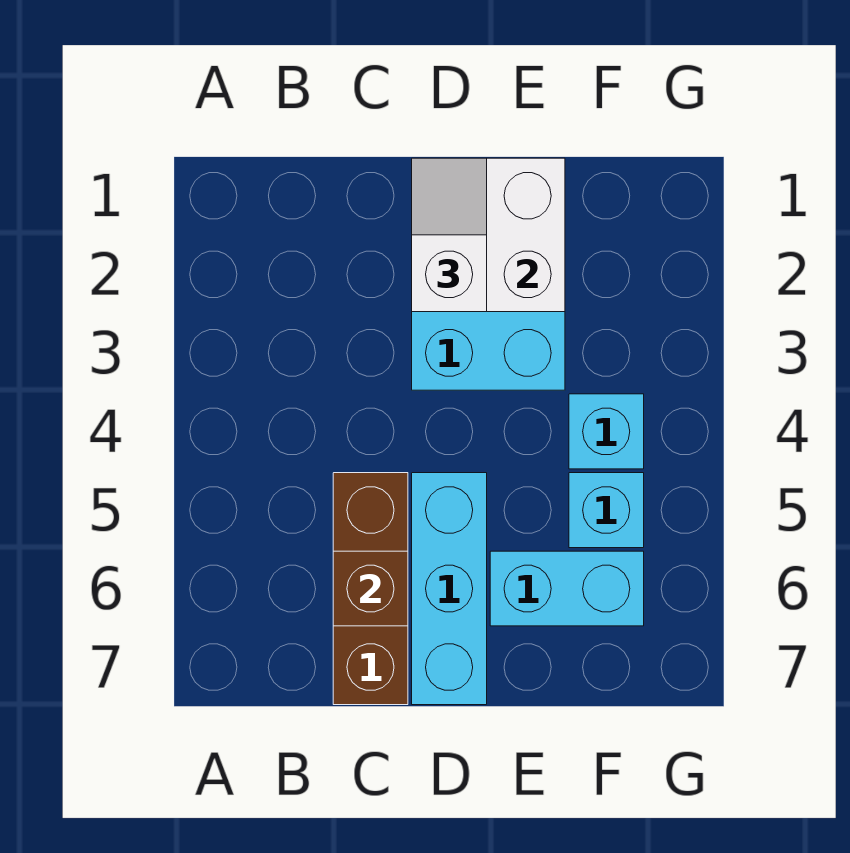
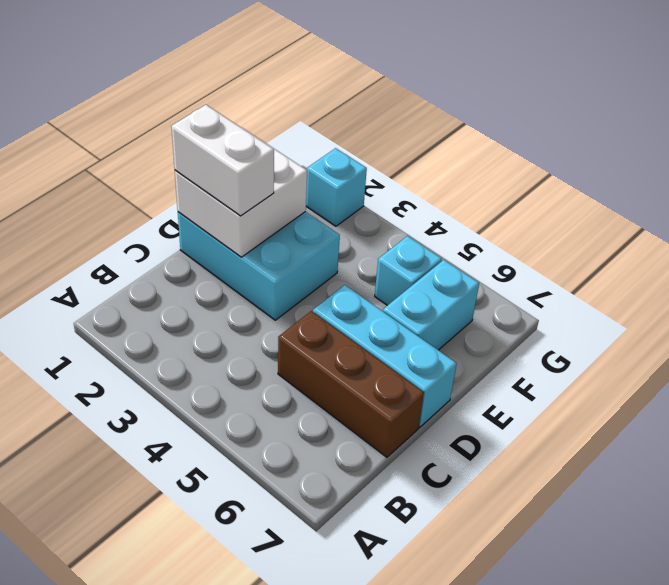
brown 1x1 brick [333,551,408,626] -> none
white 1x2 slope [412,158,487,312] -> white 1x2 brick [172,105,274,216]
cyan 1x1 brick [569,394,644,469] -> cyan 1x1 brick moved to [306,148,367,226]

